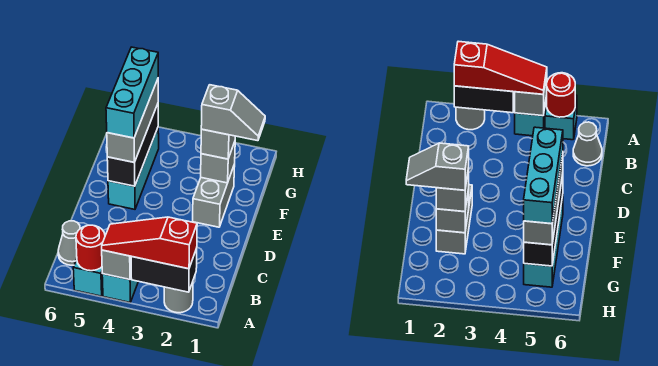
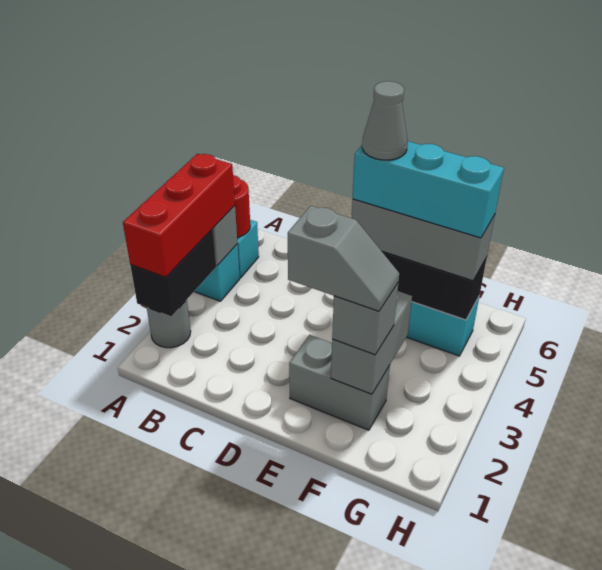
red 1x3 slope [102,217,197,269] -> red 1x3 brick [123,154,235,277]
grey 1x1 cone [58,221,80,265] -> grey 1x1 cone moved to [362,81,408,160]
grey 1x2 slope [201,85,265,141] -> grey 1x2 slope turned to [288,206,399,311]
grey 1x1 brick [201,142,235,183] -> grey 1x2 brick [331,291,412,394]

